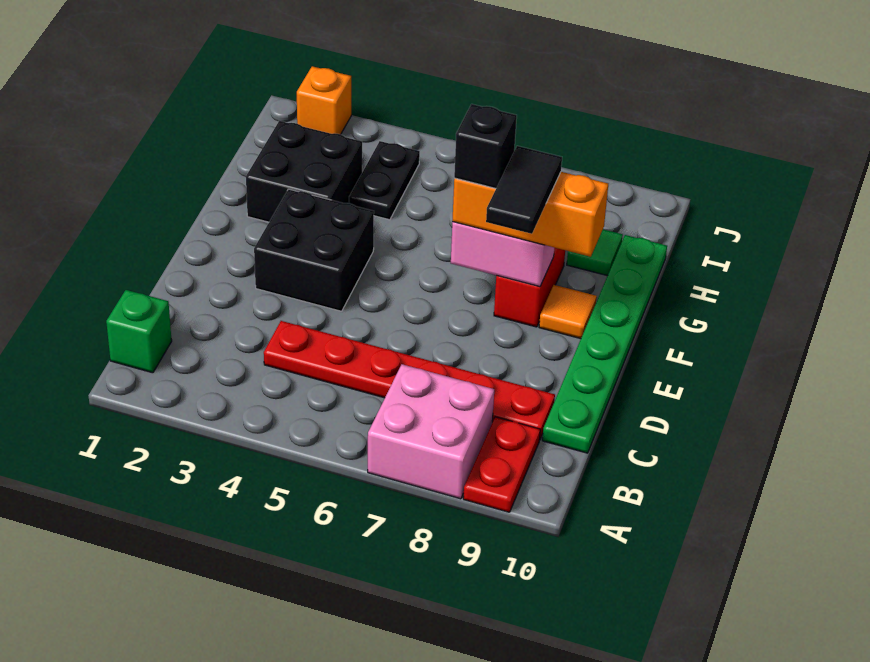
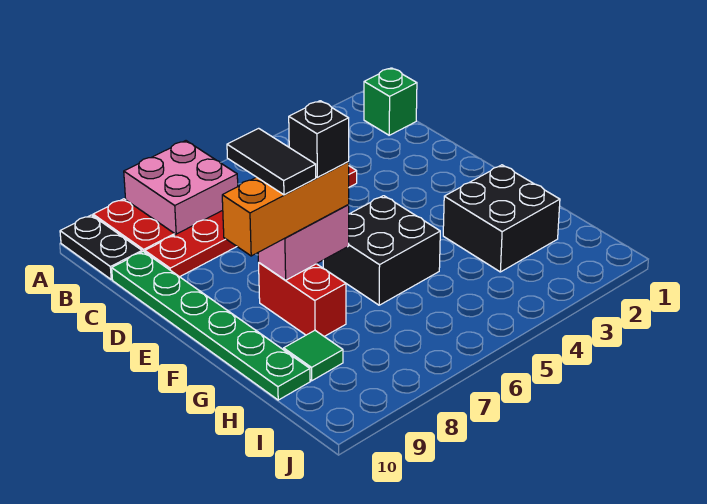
black 2x2 brick [254,189,374,311] -> black 2x2 brick moved to [323,196,440,305]
orange 1x1 tile [539,285,597,339] -> none
black 1x2 plate [349,141,420,220] -> black 1x2 plate moved to [60,215,142,280]
orange 1x1 brick [297,66,351,135] -> none

